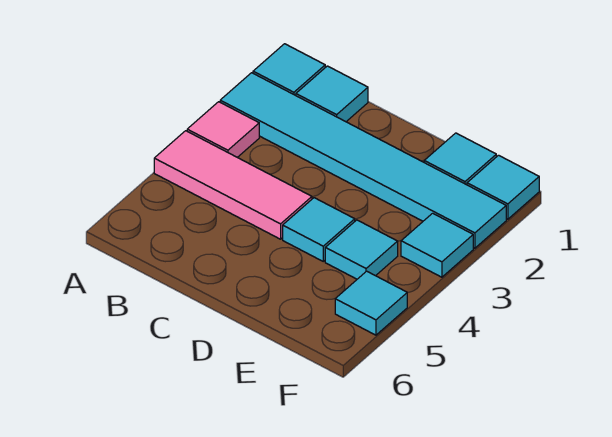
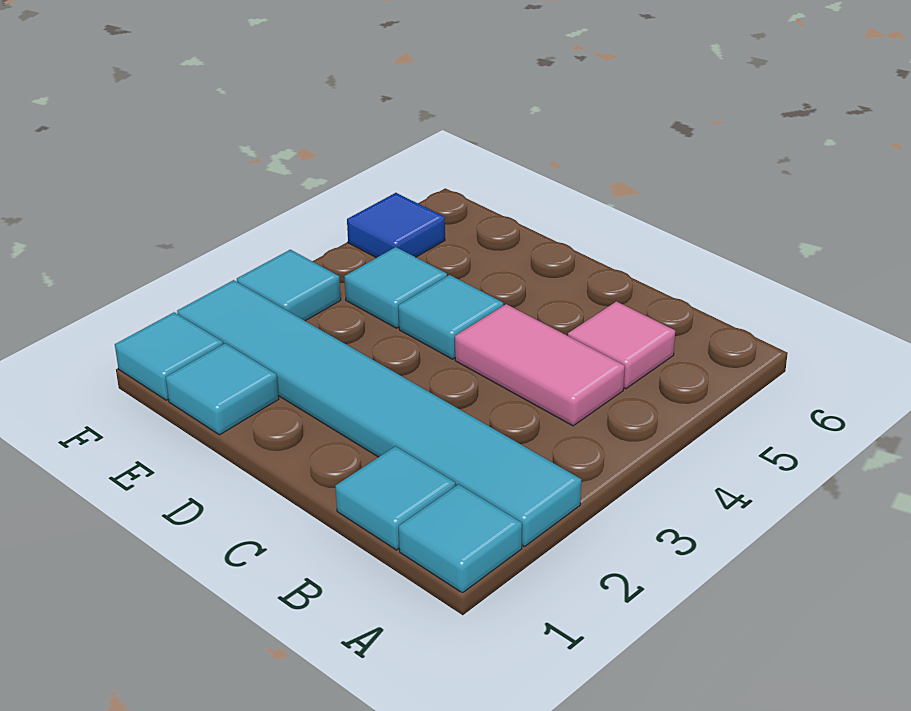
pink 1x1 tile [187,102,259,157] -> pink 1x1 tile moved to [568,301,675,389]
pink 1x3 tile [154,131,312,239] -> pink 1x2 tile [455,304,625,426]
cyan 1x1 tile [335,271,407,335] -> blue 1x1 tile [347,193,445,258]

